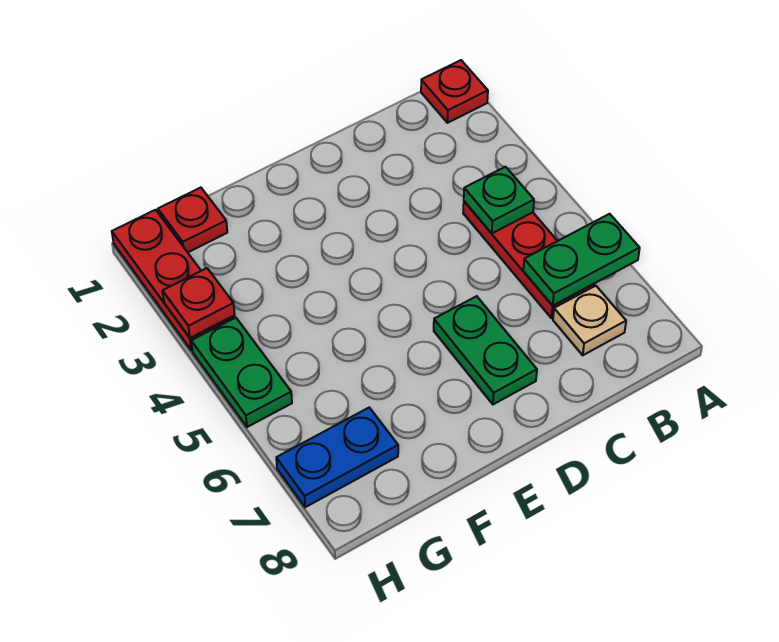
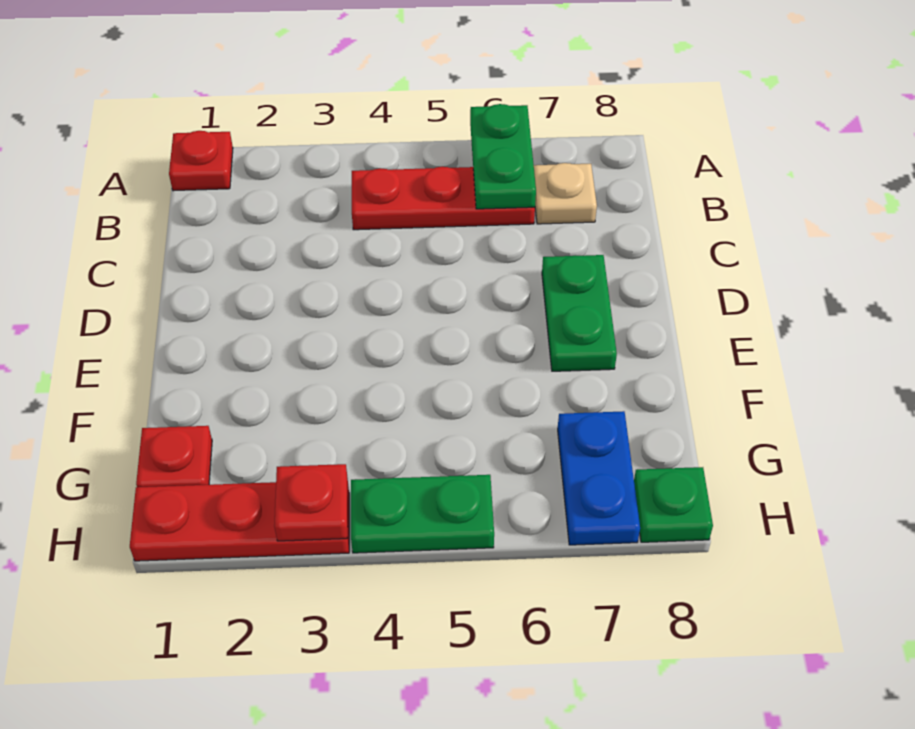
green 1x1 plate [464,167,534,233] -> green 1x1 plate moved to [634,467,713,542]
green 1x2 plate [434,296,537,404] -> green 1x2 plate turned to [542,255,617,371]

